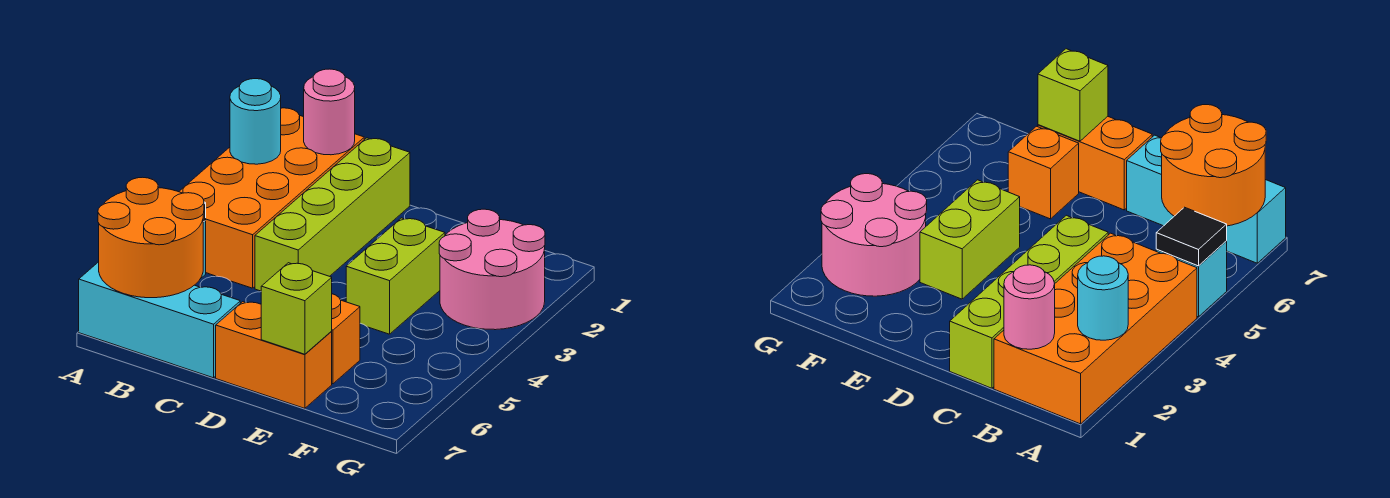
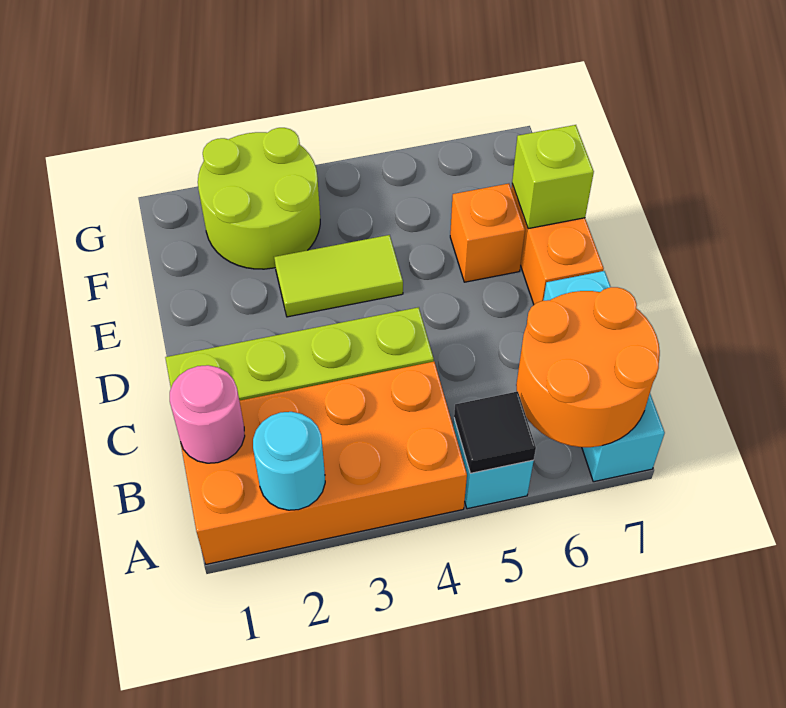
lime 1x2 brick [346,218,445,334] -> lime 1x2 tile [274,235,403,317]
pink 2x2 round brick [439,209,545,330] -> lime 2x2 round brick [198,128,320,269]

